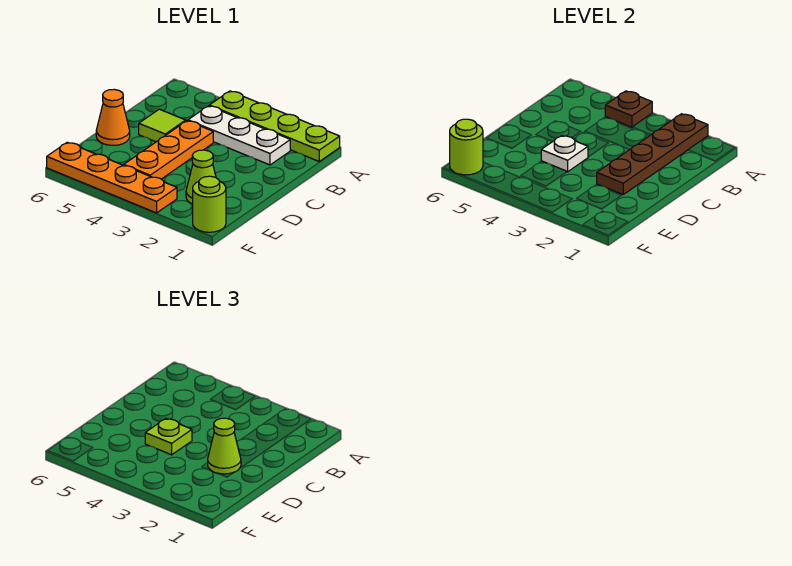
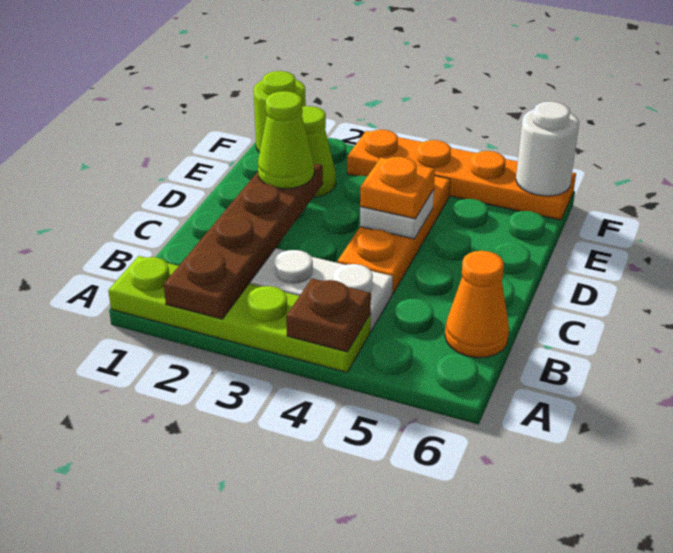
lime 1x1 tile [139,109,186,142] -> none
lime 1x1 plate [145,419,192,455] -> orange 1x1 plate [360,157,435,219]
orange 1x1 cone [96,89,130,145] -> orange 1x1 cone moved to [445,251,509,358]
lime 1x1 round brick [450,119,483,175] -> white 1x1 round brick [516,102,579,196]

